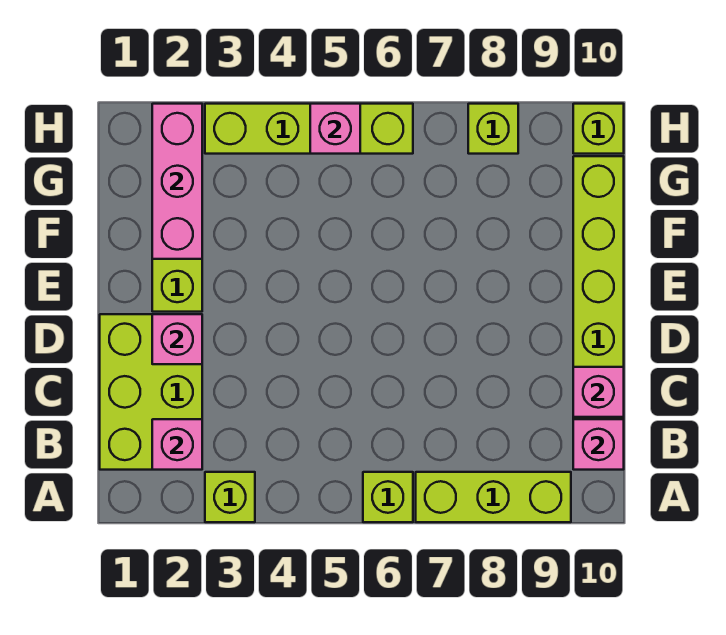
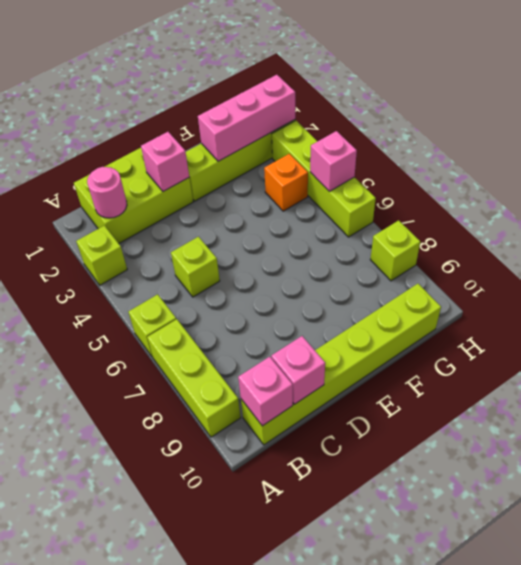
pink 1x1 brick [152,419,202,470] -> pink 1x1 round brick [87,167,127,218]
none -> orange 1x1 brick [264,154,308,211]
lime 1x1 brick [573,104,624,154] -> lime 1x1 brick moved to [171,237,220,297]

